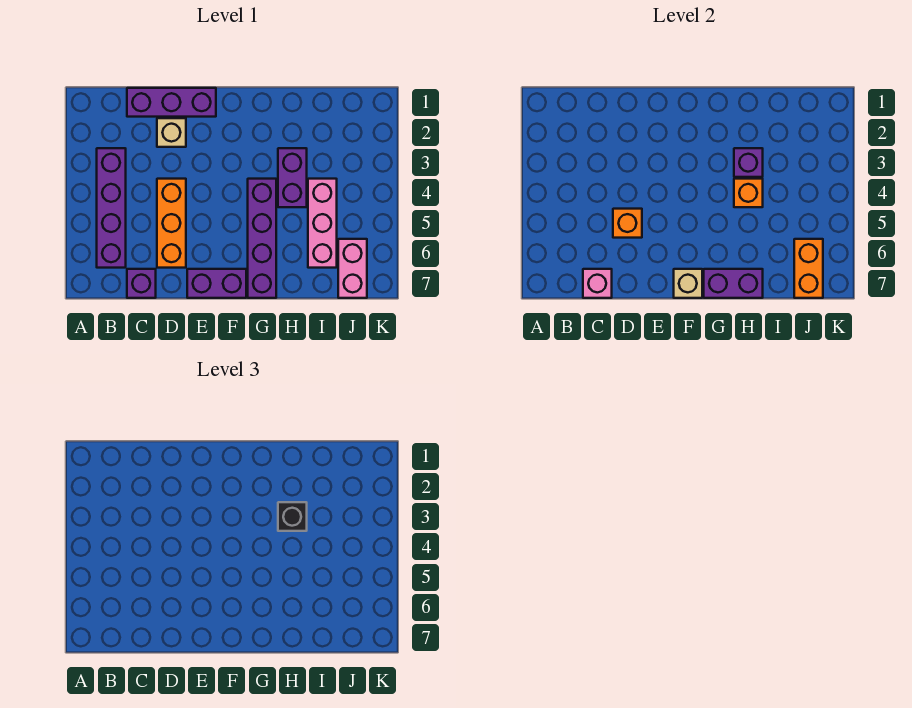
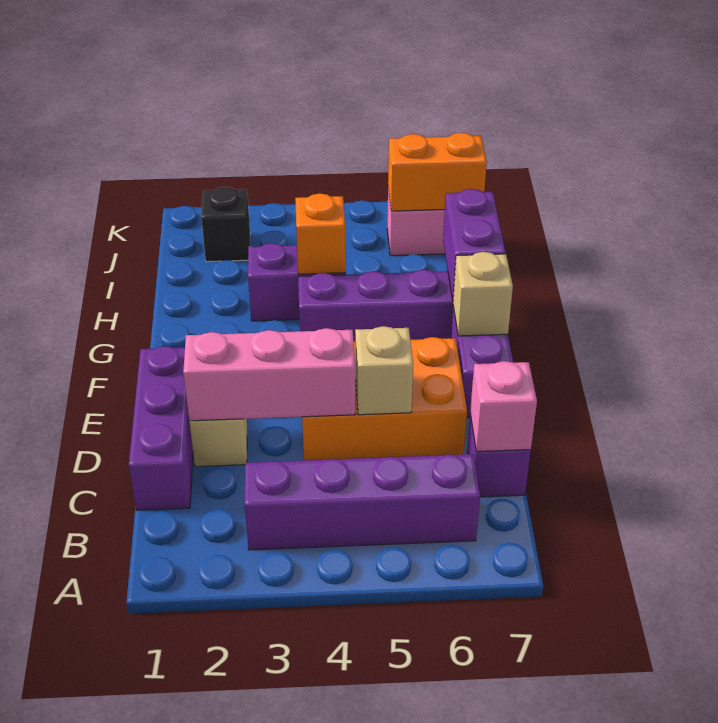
orange 1x3 brick [157,179,186,268] -> orange 2x3 brick [302,337,467,460]
orange 1x1 brick [613,209,642,238] -> tan 1x1 brick [355,326,413,415]
purple 1x1 brick [734,148,763,177] -> none
black 1x1 brick [278,502,307,531] -> black 1x1 brick moved to [201,187,250,262]
pink 1x3 brick [308,179,337,268] -> pink 1x3 brick moved to [183,328,355,421]

